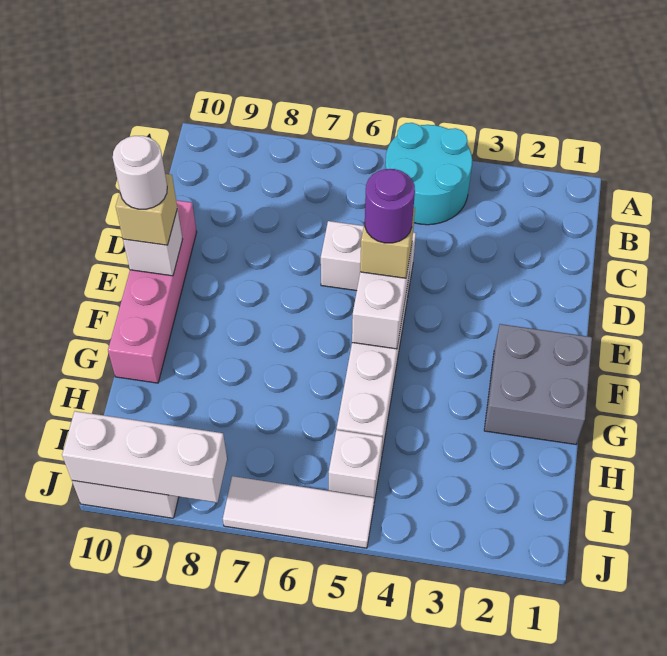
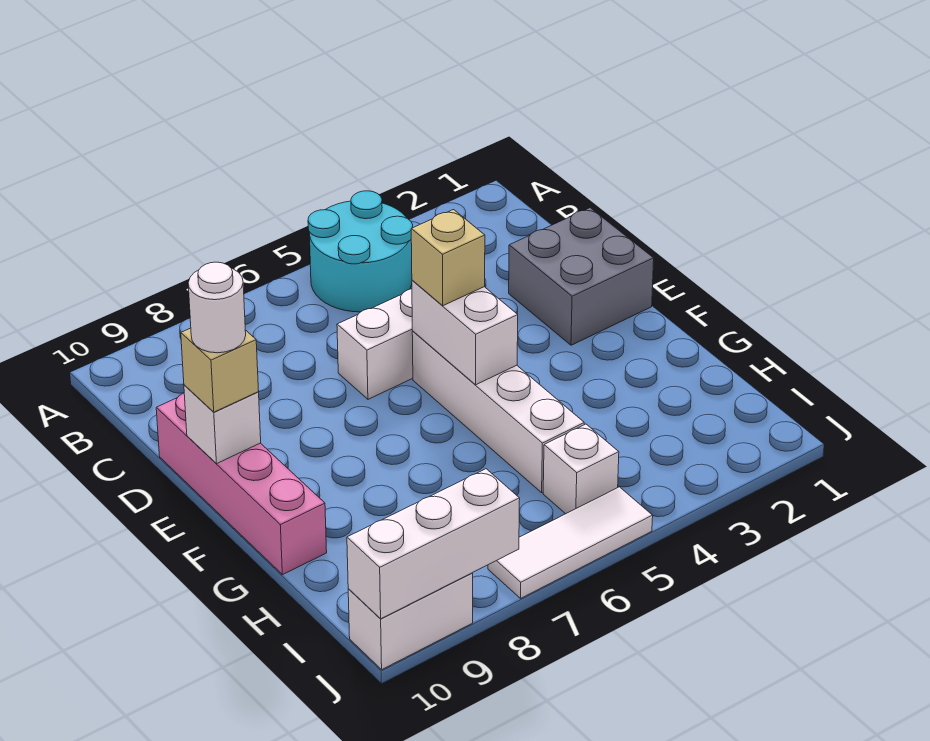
purple 1x1 round brick [365,169,415,243] -> none
grey 2x2 brick [484,324,592,444] -> grey 2x2 brick moved to [509,208,654,345]

